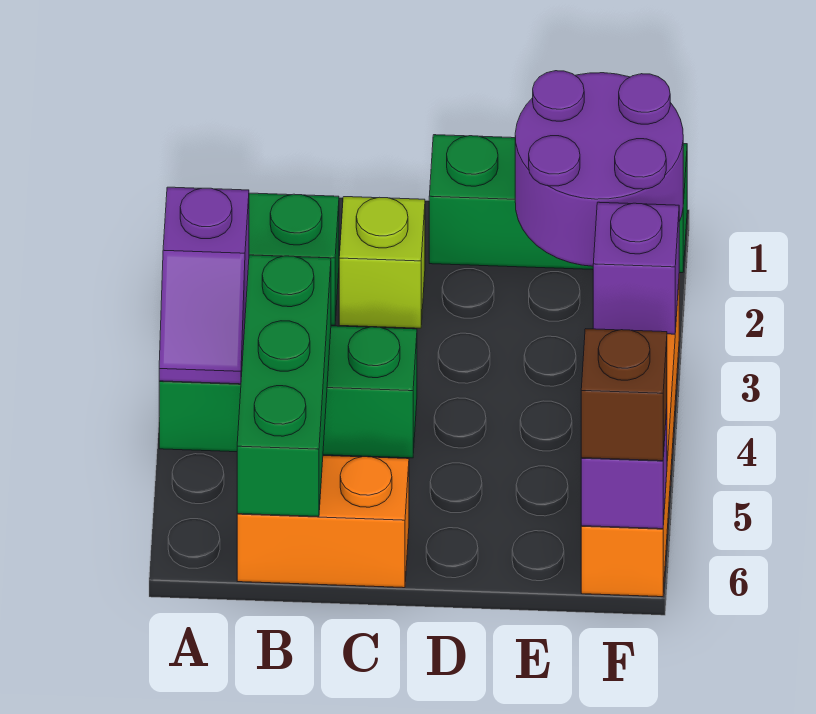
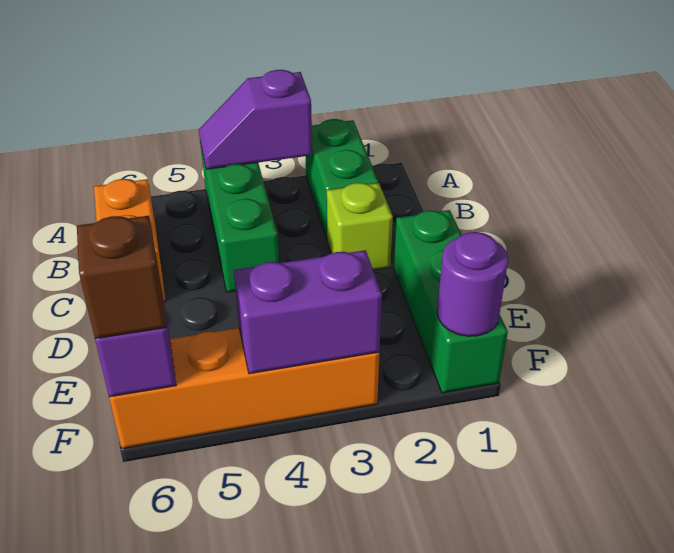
green 1x3 brick [237,255,331,517] -> none
purple 2x2 round brick [515,71,683,266] -> purple 1x1 round brick [437,232,508,336]
purple 1x1 brick [593,202,679,334] -> purple 1x2 brick [234,250,382,374]

